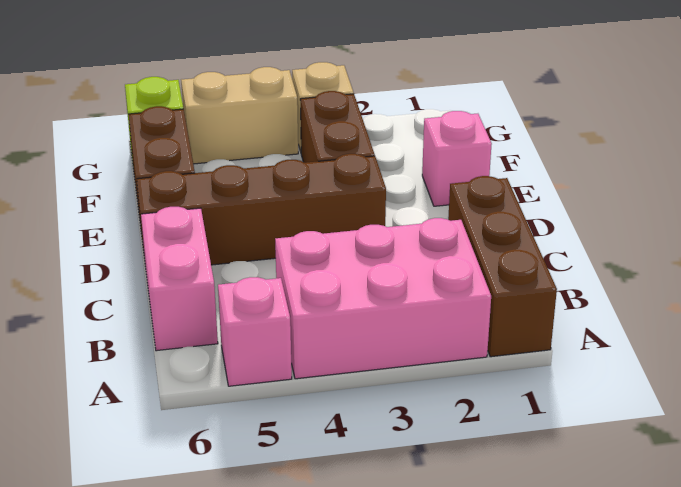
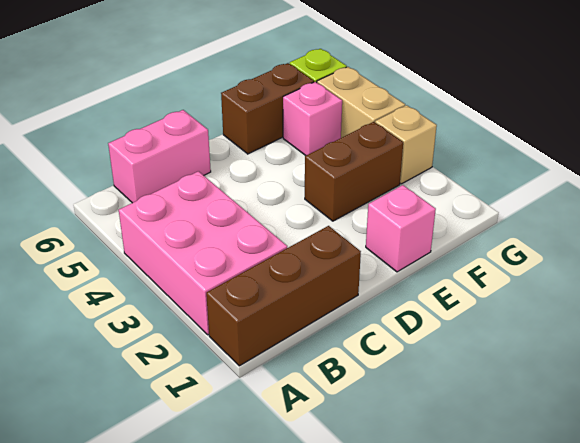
pink 1x1 brick [218,277,292,386] -> pink 1x1 brick moved to [283,82,342,155]
brown 1x4 brick [137,154,386,266] -> none

